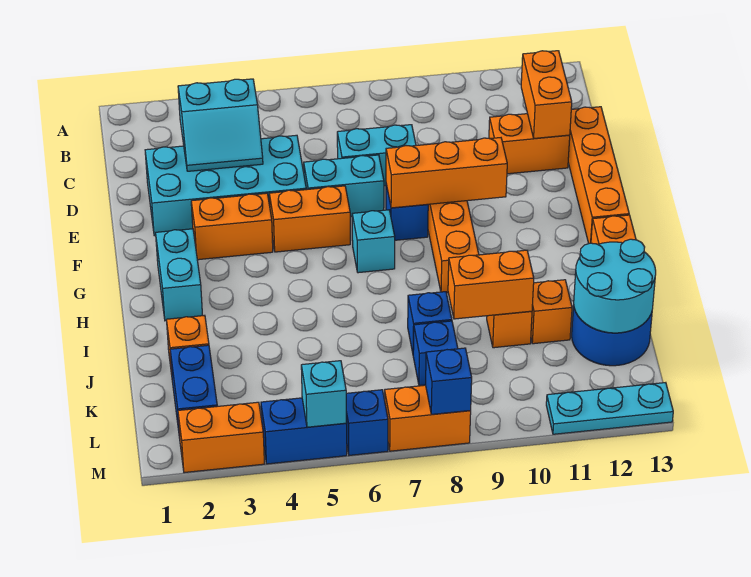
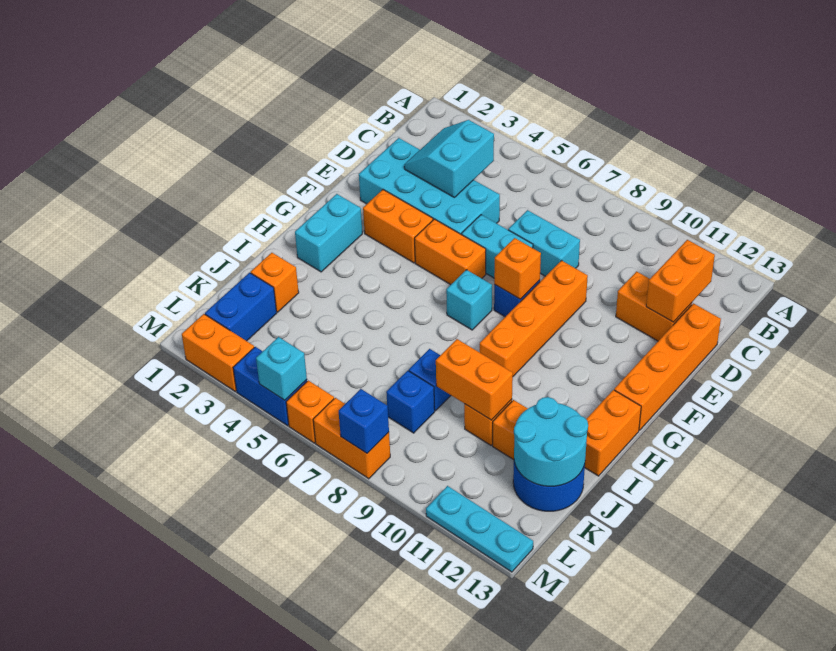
cyan 2x2 slope [178,79,263,171] -> cyan 2x2 slope turned to [404,120,494,198]
orange 1x3 brick [386,138,507,208] -> orange 1x1 brick [494,238,541,299]
blue 1x1 brick [346,390,388,455] -> orange 1x1 brick [286,381,334,443]

